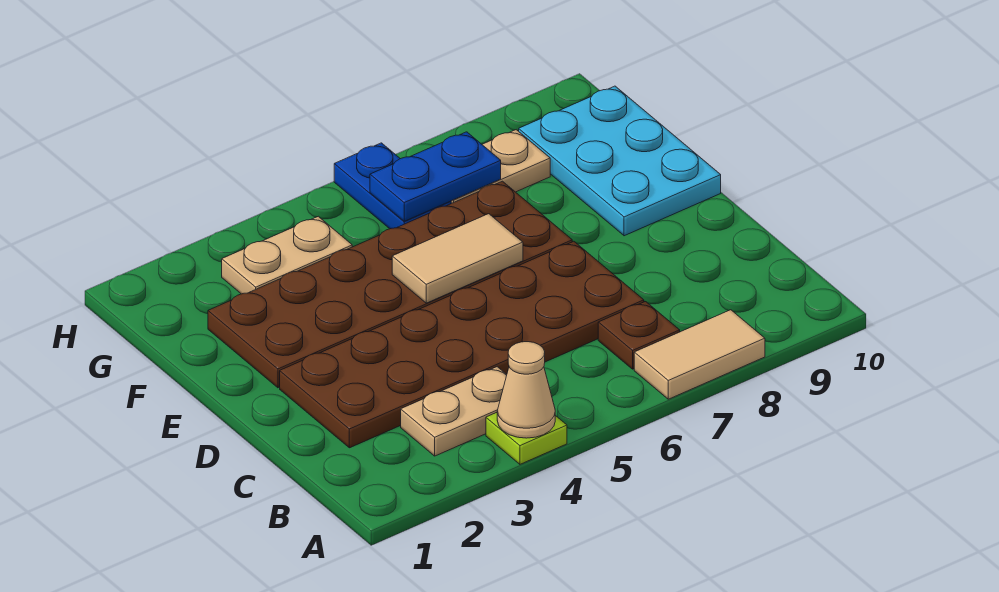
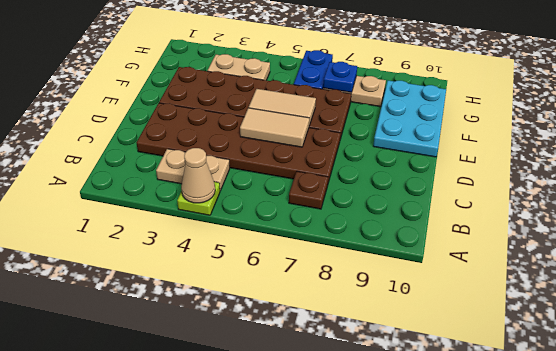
tan 1x2 tile [634,310,765,399] -> tan 1x2 tile moved to [240,108,309,147]
blue 1x2 plate [370,132,501,221] -> blue 1x1 plate [323,62,357,92]

